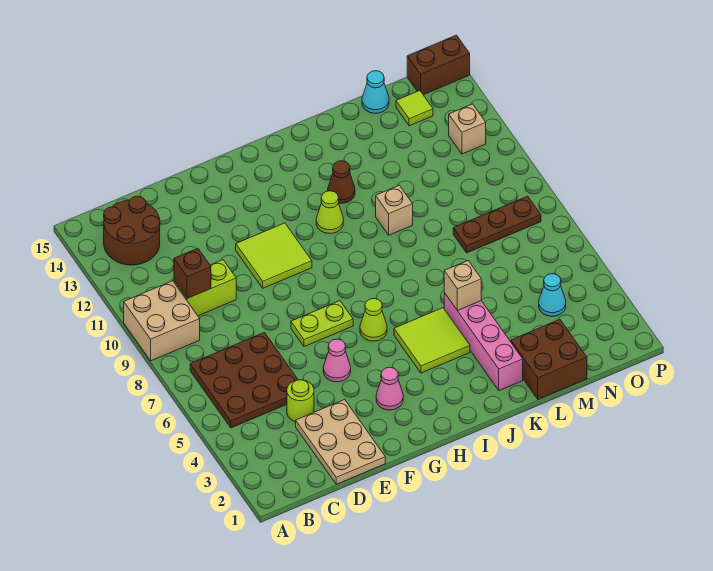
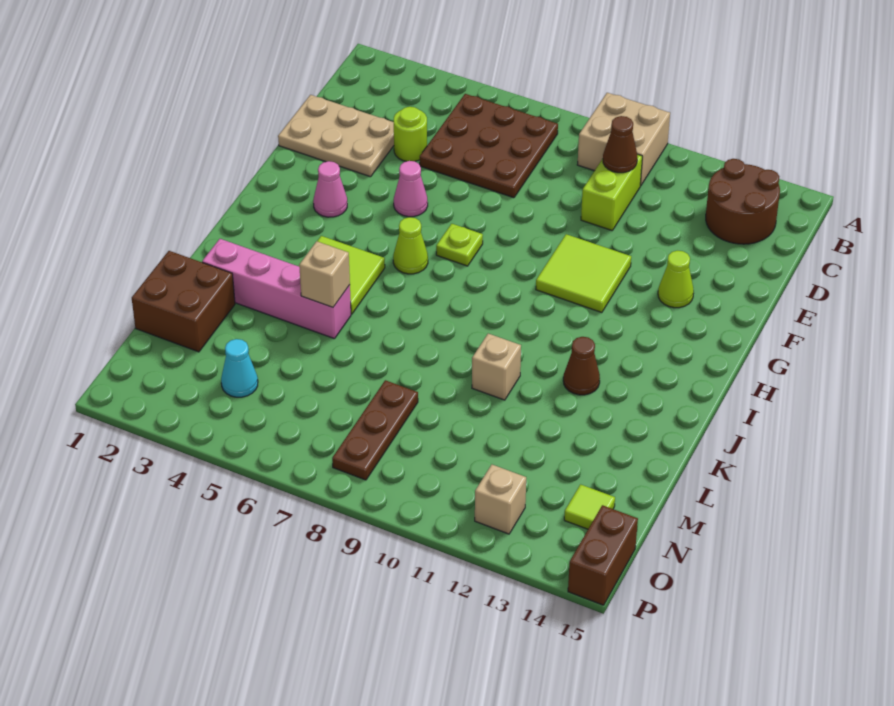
brown 1x1 brick [174,248,211,298] -> brown 1x1 cone [603,116,637,173]
lime 1x2 plate [291,301,353,347] -> lime 1x1 plate [436,224,483,266]
lime 1x1 cone [316,191,343,233] -> lime 1x1 cone moved to [658,251,694,308]
cyan 1x1 cone [362,71,389,113] -> none

